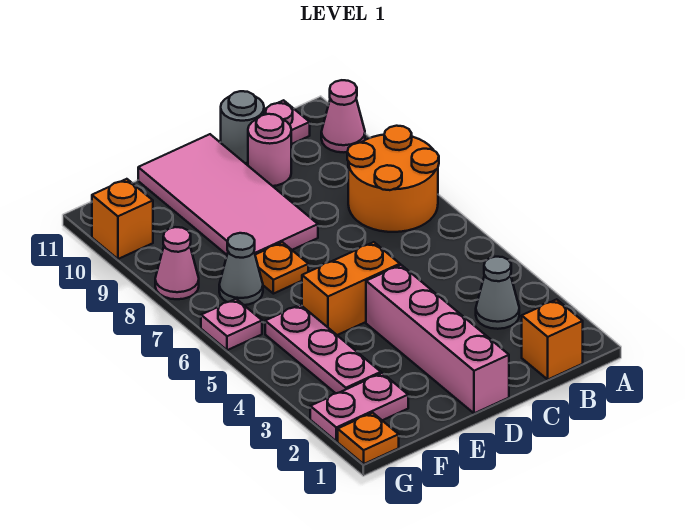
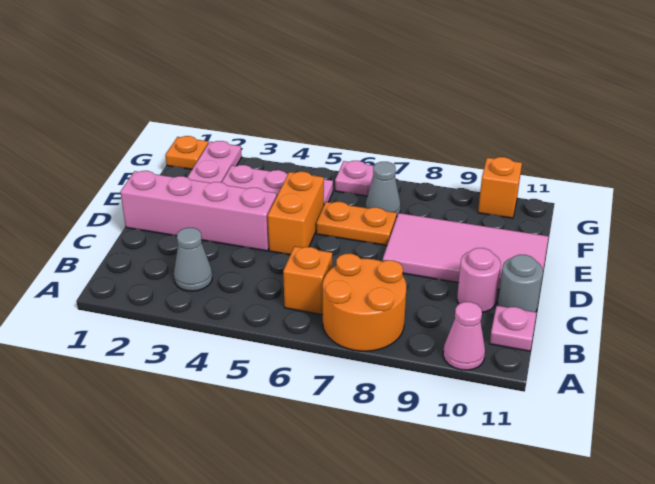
orange 1x1 brick [522,299,583,379] -> orange 1x1 brick moved to [283,246,332,315]
orange 1x1 plate [255,242,308,294] -> orange 1x2 plate [316,202,397,246]
pink 1x1 cone [155,227,199,299] -> none

